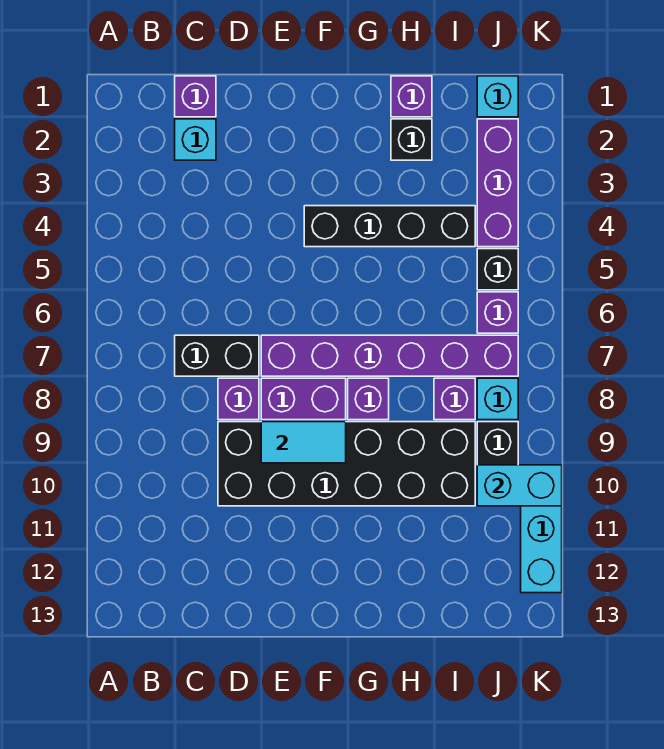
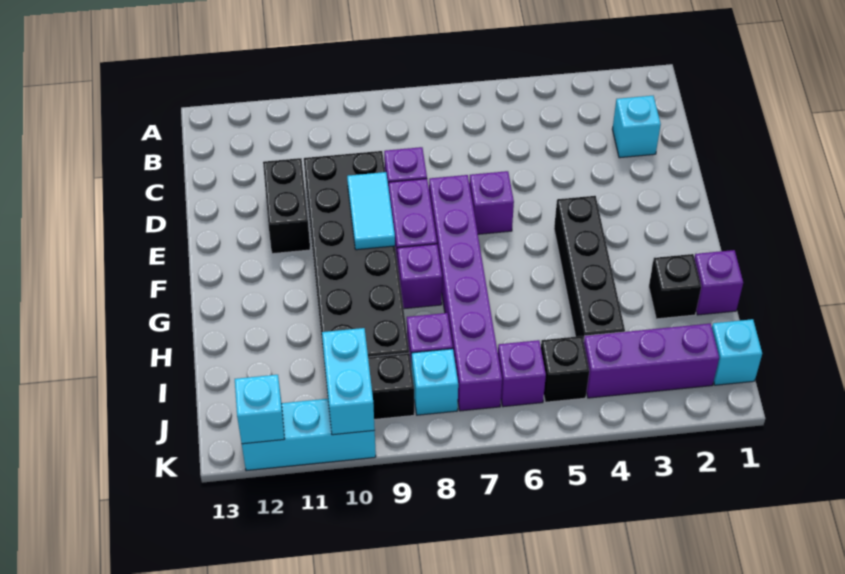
purple 1x1 brick [175,76,216,117] -> purple 1x1 brick moved to [469,171,514,234]
black 1x2 brick [175,335,259,376] -> black 1x2 brick moved to [263,158,310,254]
none -> cyan 1x1 brick [235,375,284,444]

